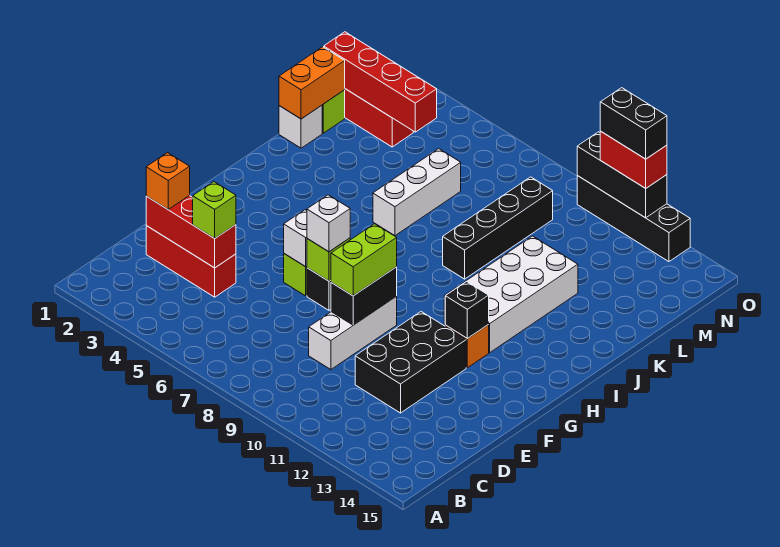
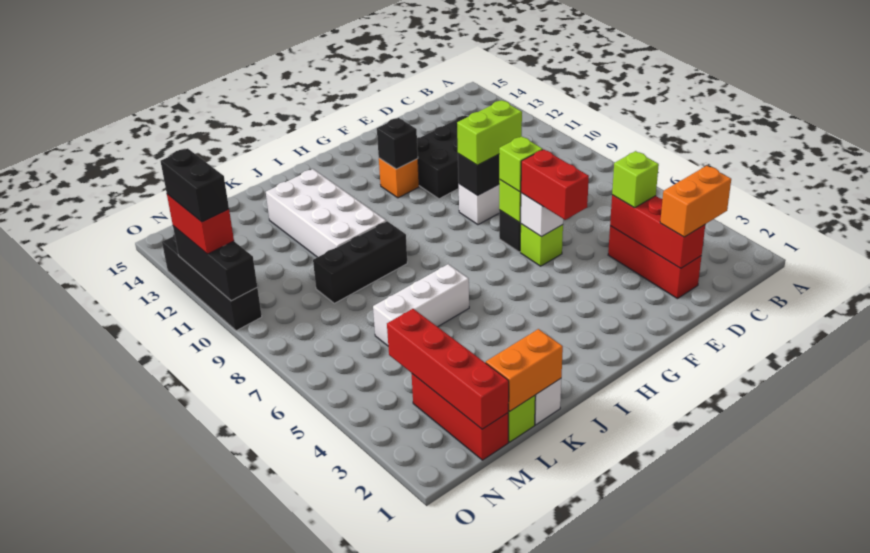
orange 1x1 brick [146,153,190,209] -> orange 1x2 brick [660,166,731,237]
none -> red 1x2 brick [521,149,589,220]
white 1x1 brick [307,195,350,252] -> lime 1x1 brick [499,136,543,192]
white 2x4 brick [444,236,578,353] -> white 2x4 brick turned to [266,169,386,257]
black 1x4 brick [443,177,553,279] -> black 1x3 brick [313,221,407,303]

